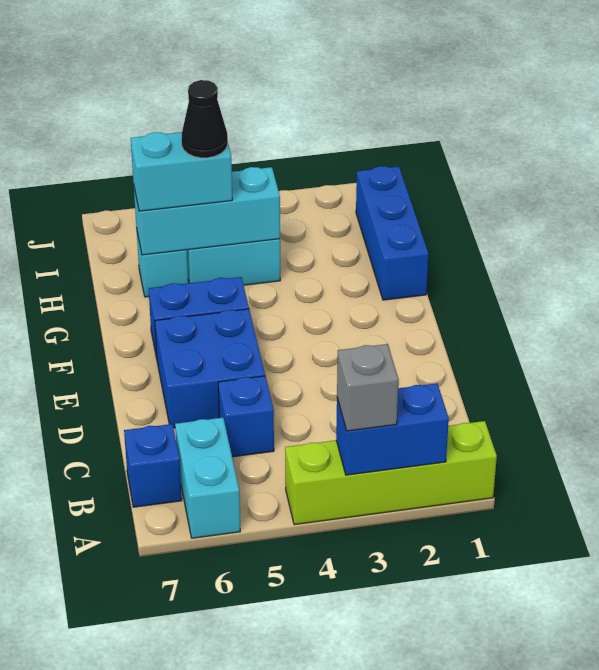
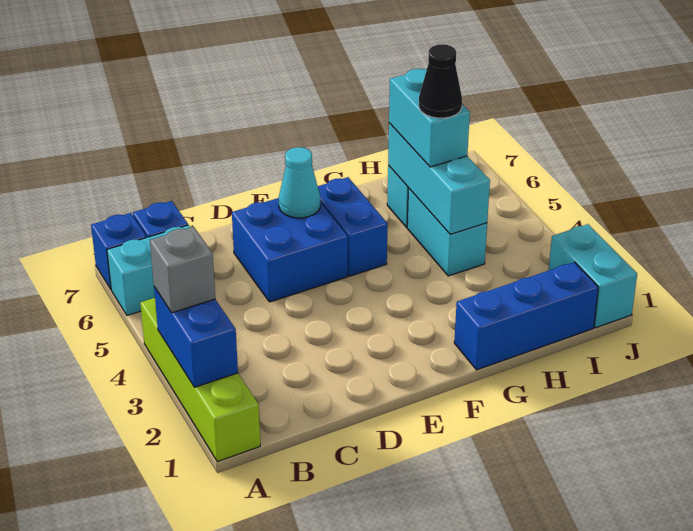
blue 1x1 brick [218,376,274,457] -> blue 1x1 brick moved to [91,213,147,289]
none -> cyan 1x1 cone [279,147,320,218]
none -> cyan 1x2 brick [549,224,637,328]

